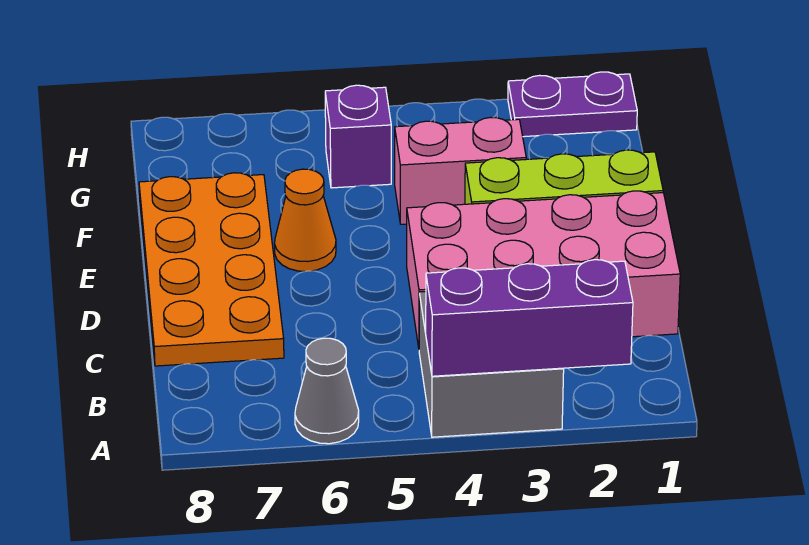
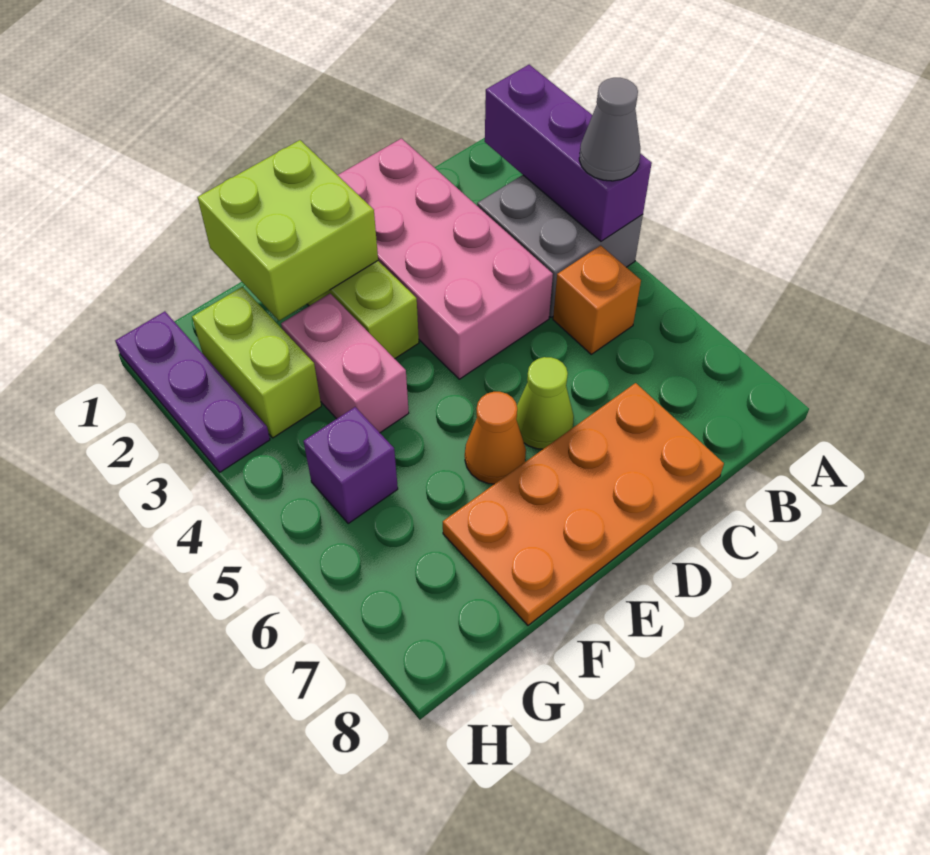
grey 1x1 cone [295,338,359,444] -> grey 1x1 cone moved to [579,78,640,181]
none -> orange 1x1 brick [553,245,641,354]
none -> lime 1x1 cone [516,357,574,449]
none -> lime 2x2 brick [197,140,378,321]
none -> lime 1x2 brick [192,287,321,438]
purple 1x2 plate [508,72,637,137] -> purple 1x3 plate [115,311,270,472]

